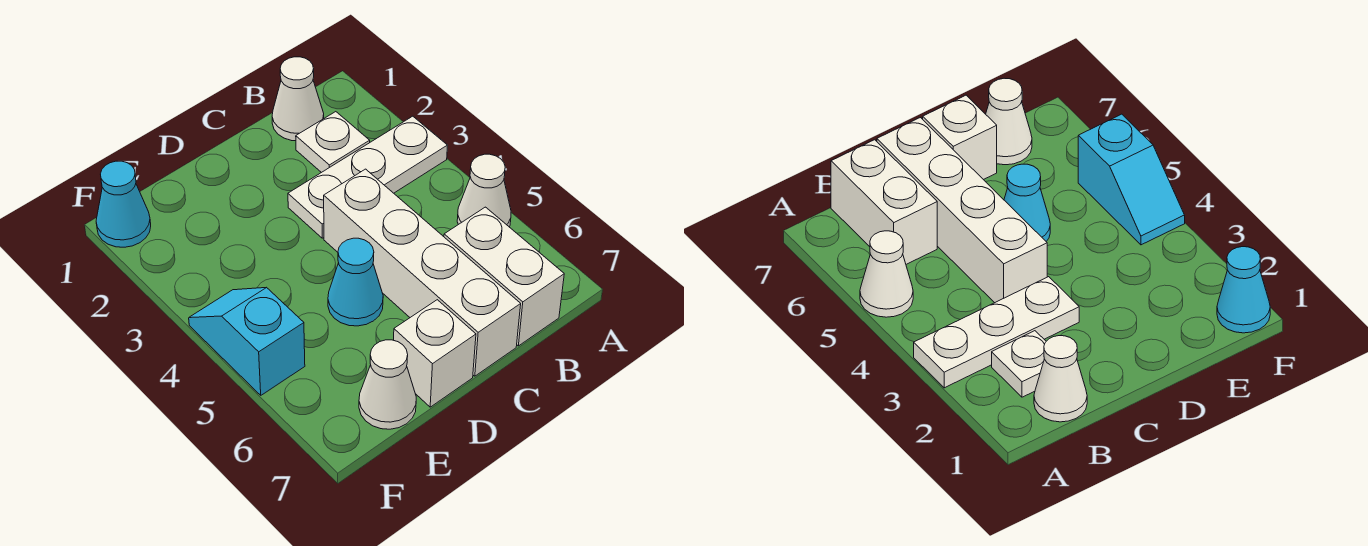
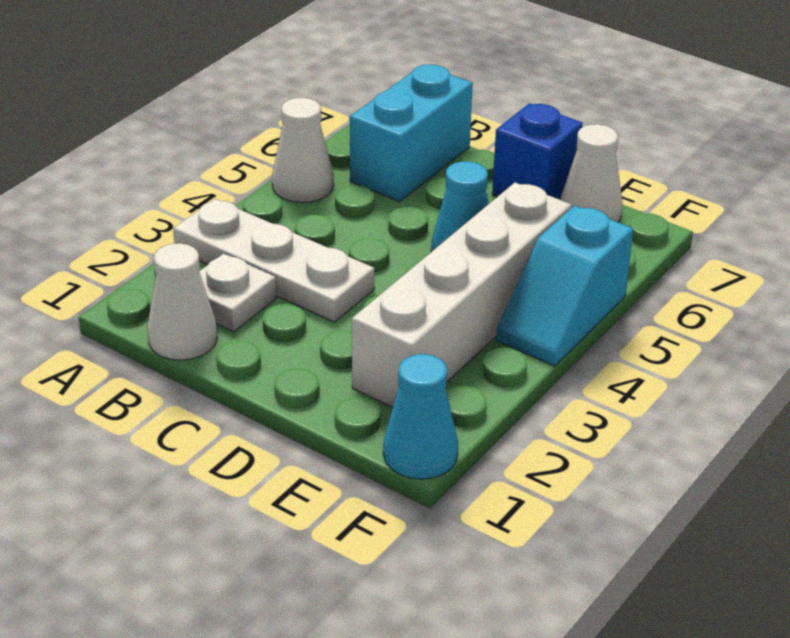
white 1x2 brick [444,207,564,346] -> cyan 1x2 brick [350,65,473,202]
white 1x4 brick [324,169,521,376] -> white 1x4 brick moved to [352,183,572,407]
white 1x1 brick [394,300,476,407] -> blue 1x1 brick [492,103,583,200]

